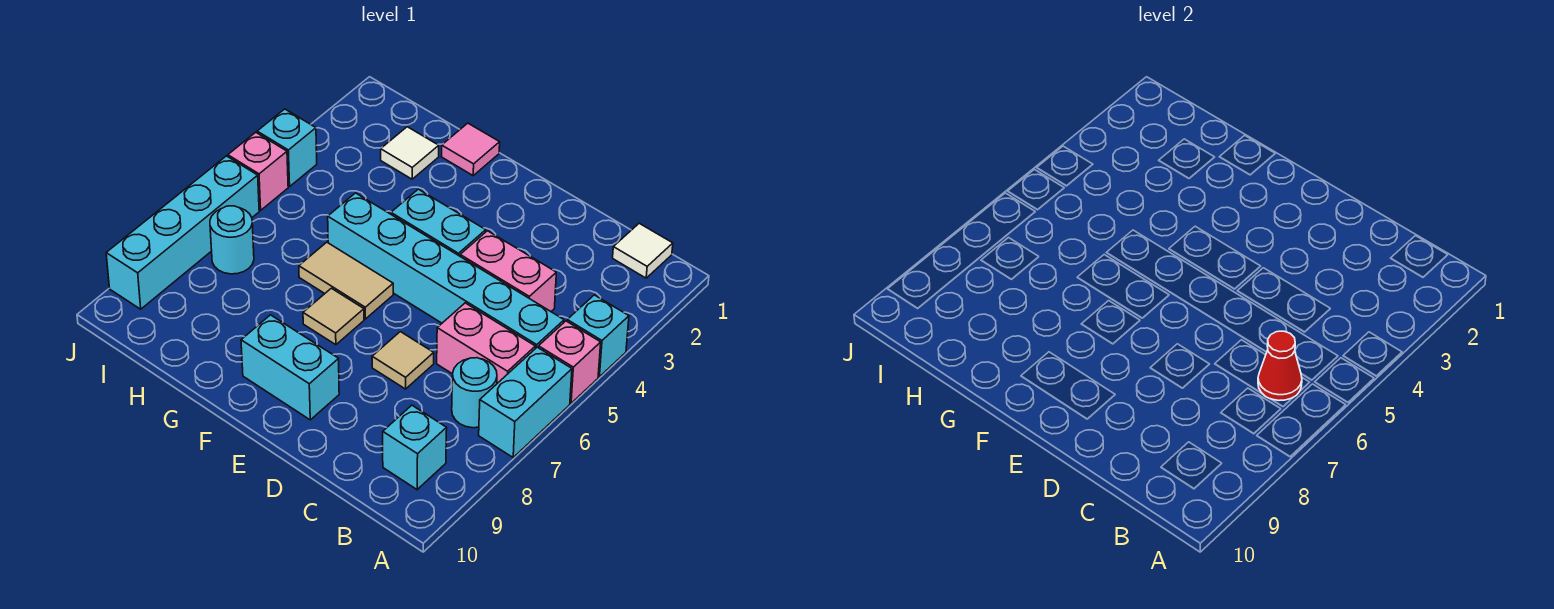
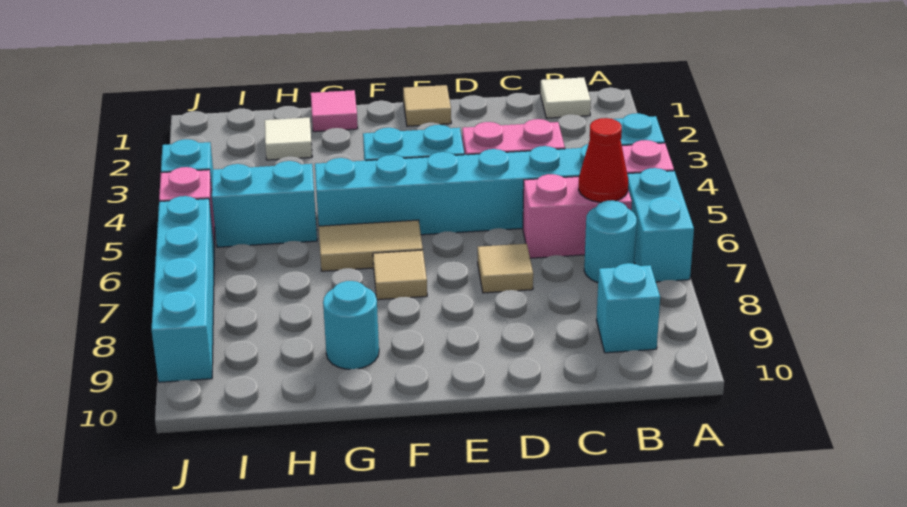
none -> tan 1x1 tile [403,85,451,126]
cyan 1x2 brick [241,315,339,420] -> cyan 1x2 brick moved to [212,161,317,247]
cyan 1x1 round brick [210,206,254,274] -> cyan 1x1 round brick moved to [323,281,379,369]

